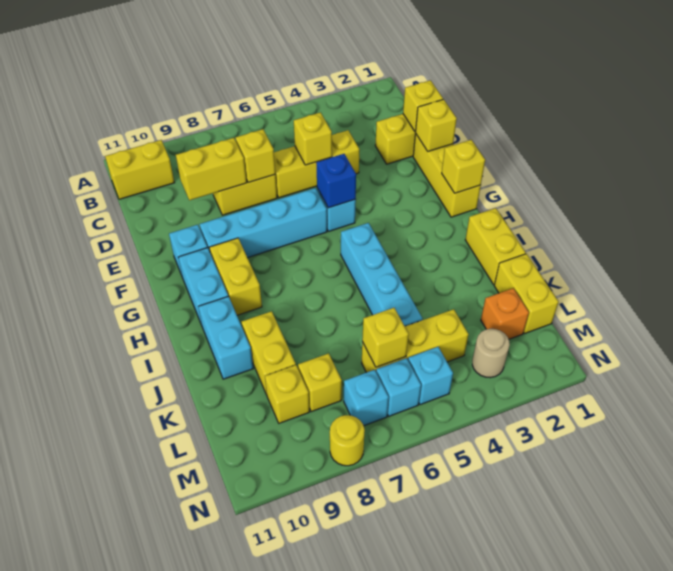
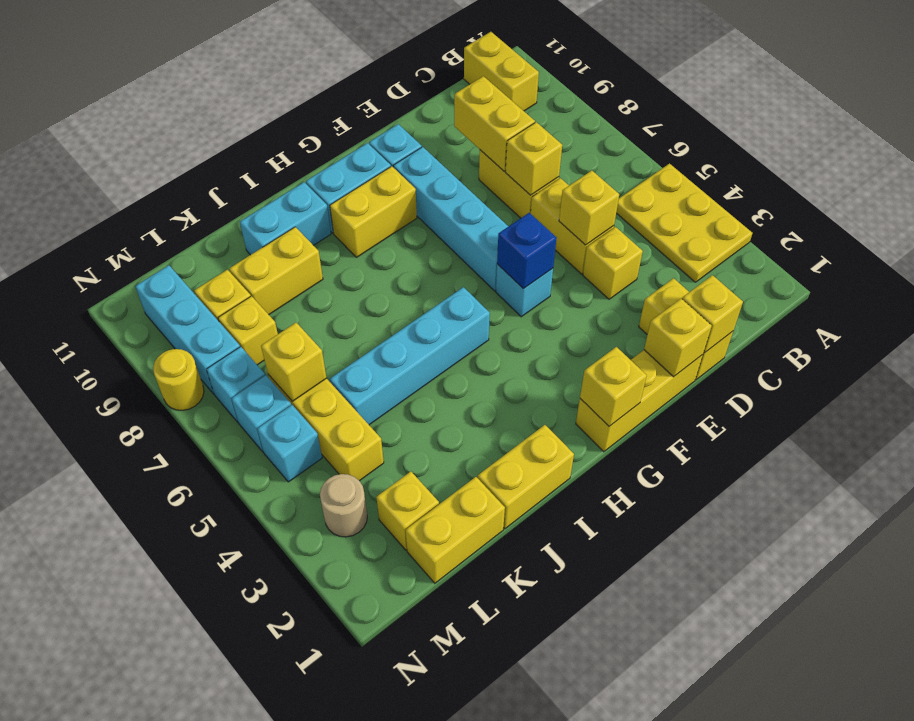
none -> yellow 2x3 plate [616,164,752,282]
orange 1x1 brick [481,288,529,339] -> yellow 1x1 brick [376,472,439,550]
none -> cyan 1x3 brick [135,265,240,394]

